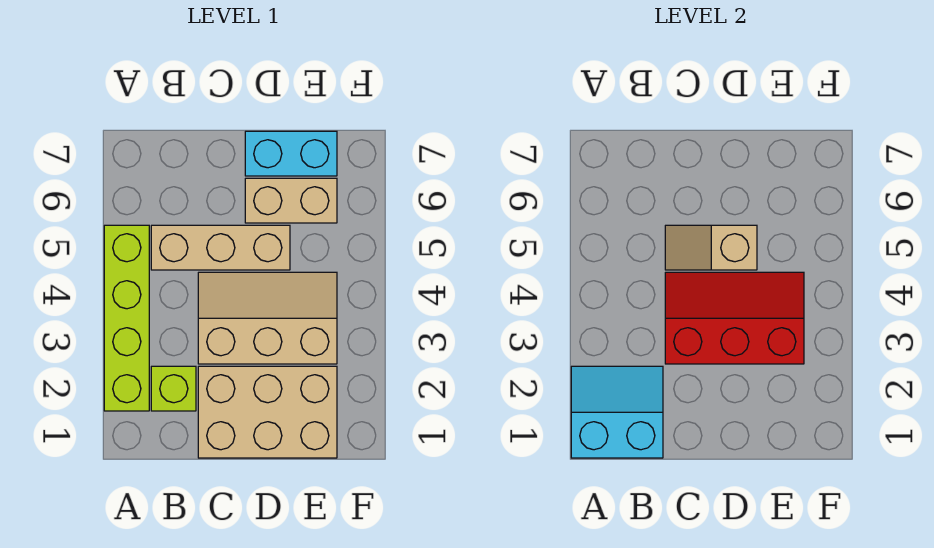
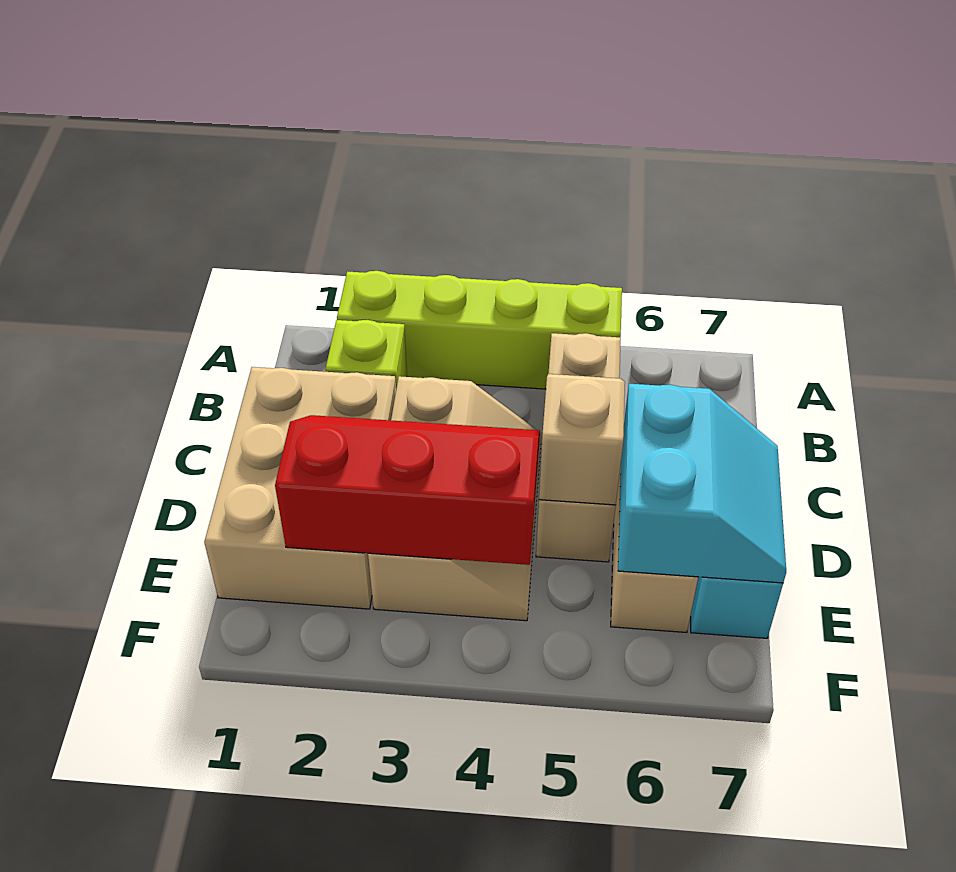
cyan 2x2 slope [571,366,663,458] -> cyan 2x2 slope moved to [618,384,786,583]
red 2x3 slope [665,272,804,364] -> red 2x3 slope turned to [275,415,540,565]

